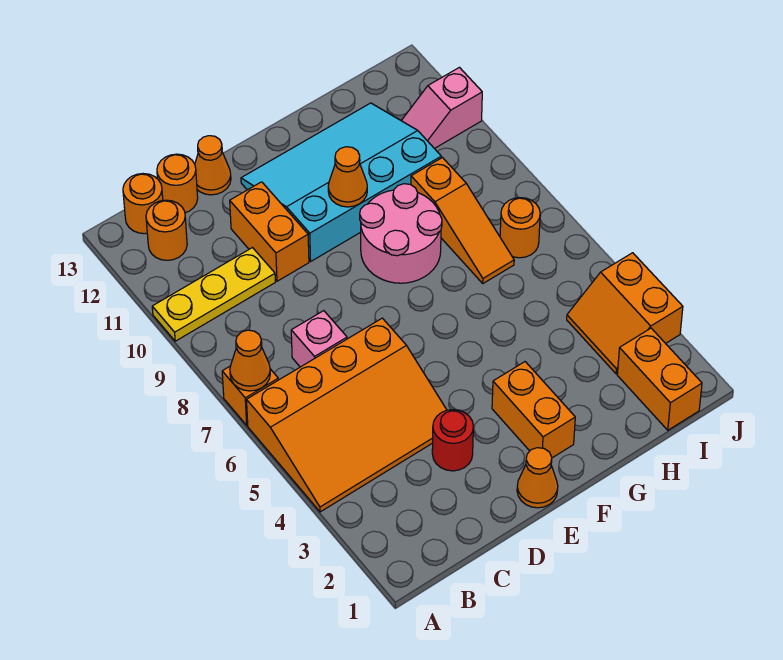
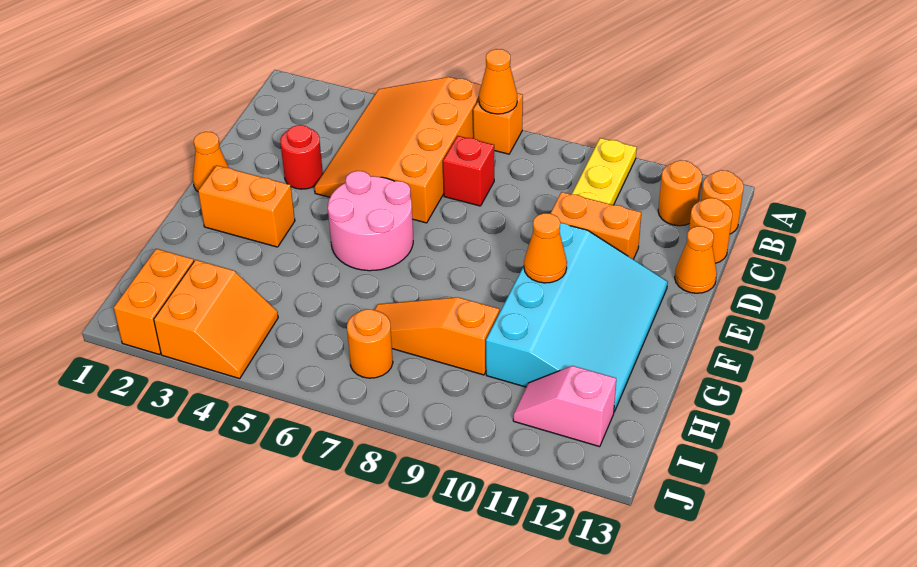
pink 1x1 brick [291,311,347,367] -> red 1x1 brick [443,136,494,206]
pink 2x2 round brick [360,184,442,283] -> pink 2x2 round brick moved to [328,171,413,271]
orange 1x2 brick [617,328,702,430] -> orange 1x2 brick turned to [114,249,194,354]
orange 2x2 slope [567,253,683,374] -> orange 2x2 slope turned to [154,260,278,379]
pink 1x2 slope [401,67,482,149] -> pink 1x2 slope turned to [513,366,616,447]

